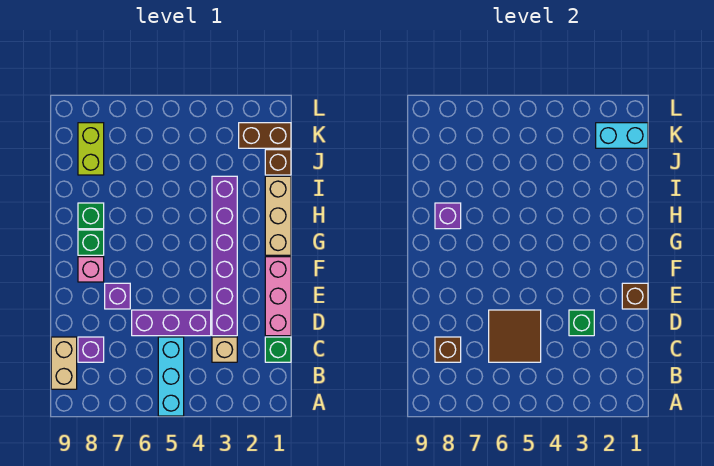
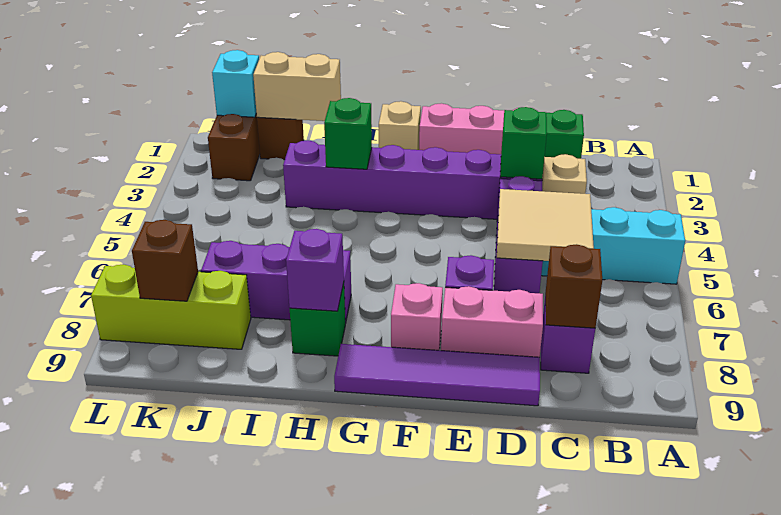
tan 1x2 brick [51,337,77,389] -> tan 1x2 brick moved to [253,52,341,121]
brown 2x2 tile [489,310,541,362] -> tan 2x2 tile [497,189,594,261]
none -> pink 1x2 brick [441,286,543,357]
none -> purple 1x4 tile [334,344,540,406]
brown 1x1 brick [622,283,648,309] -> brown 1x1 brick moved to [132,220,198,301]
tan 1x3 brick [265,176,291,255] -> tan 1x1 brick [379,101,421,150]
green 1x1 brick [78,230,104,255] -> green 1x1 brick moved to [324,98,372,169]
none -> purple 1x3 brick [201,241,351,323]
lime 1x2 brick [78,123,104,175] -> lime 1x3 brick [91,264,251,349]
cyan 1x2 brick [596,123,648,148] -> cyan 1x1 brick [212,50,259,117]

